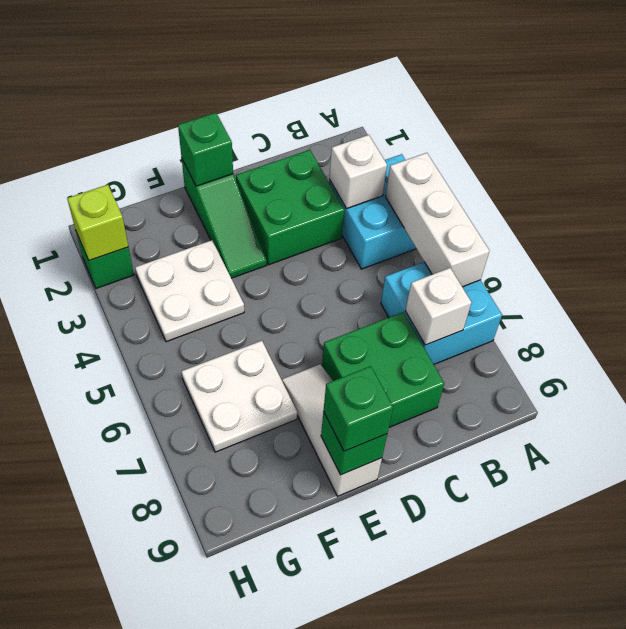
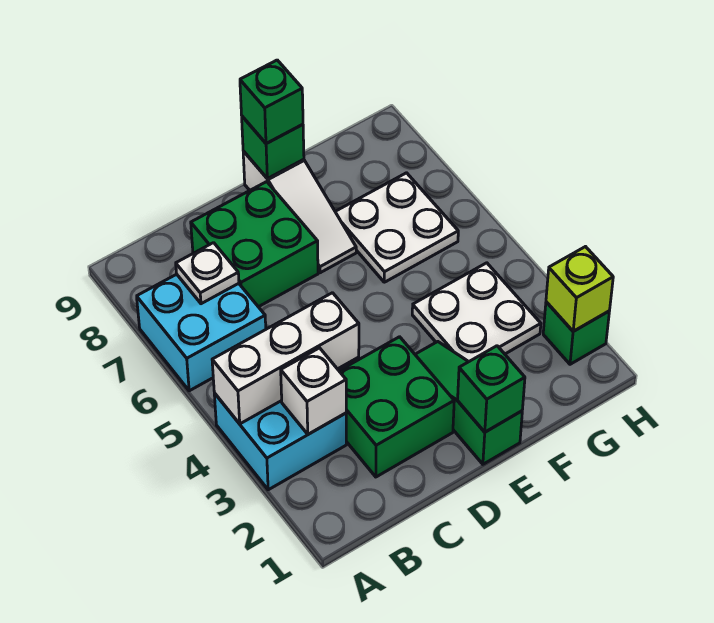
white 1x3 brick [385,153,490,287] -> white 1x3 brick turned to [212,293,359,424]
white 1x1 brick [405,268,471,345] -> white 1x1 plate [176,243,239,304]

